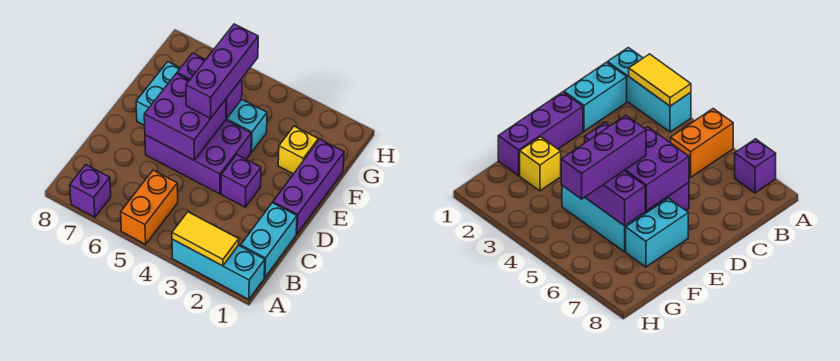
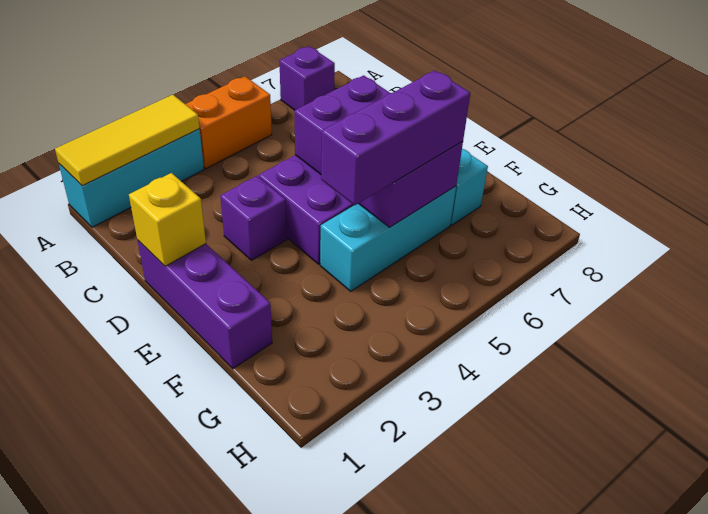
yellow 1x2 tile [172,212,239,266] -> yellow 1x3 tile [55,95,200,186]
orange 1x2 brick [121,170,178,244] -> orange 1x2 brick turned to [186,76,272,169]
cyan 1x2 brick [241,203,297,277] -> none
purple 1x3 brick [186,24,258,118] -> purple 1x3 brick turned to [321,71,470,205]
yellow 1x1 brick [278,126,318,174] -> yellow 1x1 brick moved to [129,173,206,266]

